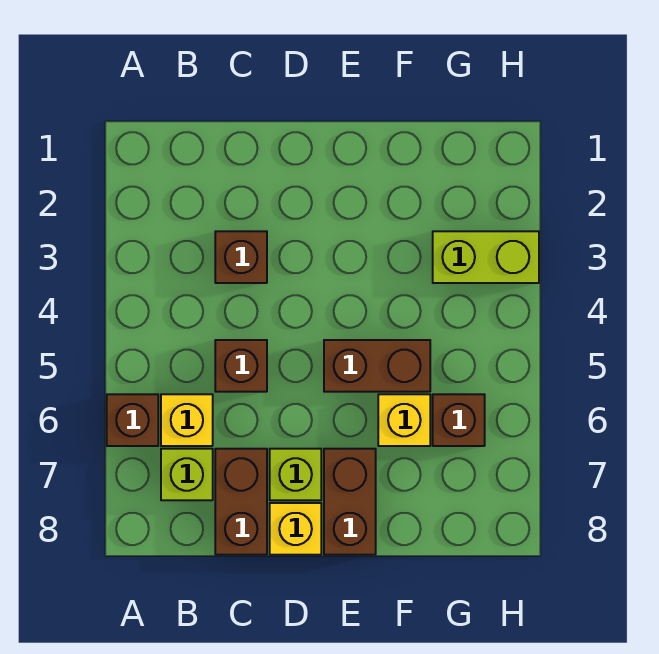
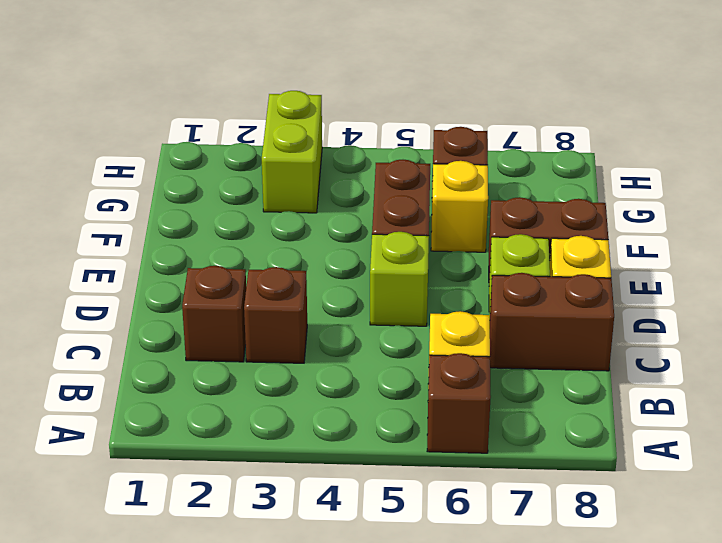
lime 1x1 brick [161,449,213,500] -> lime 1x1 brick moved to [370,232,429,326]
brown 1x1 brick [215,340,267,392] -> brown 1x1 brick moved to [182,266,246,362]

